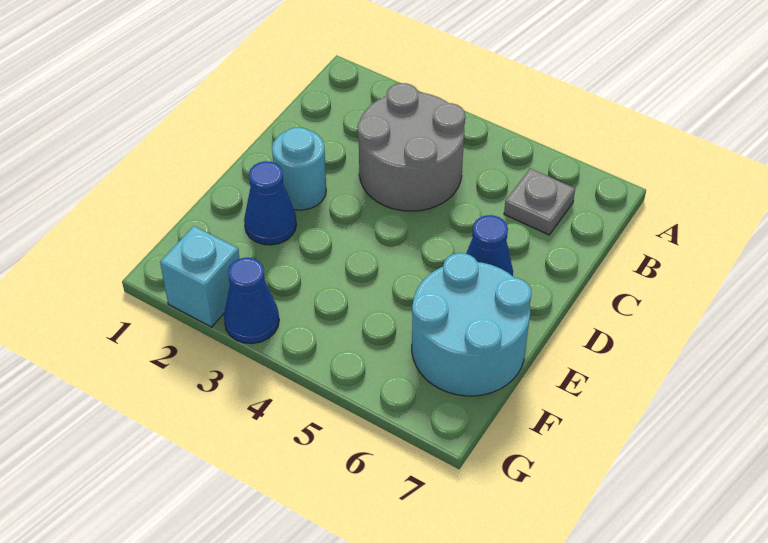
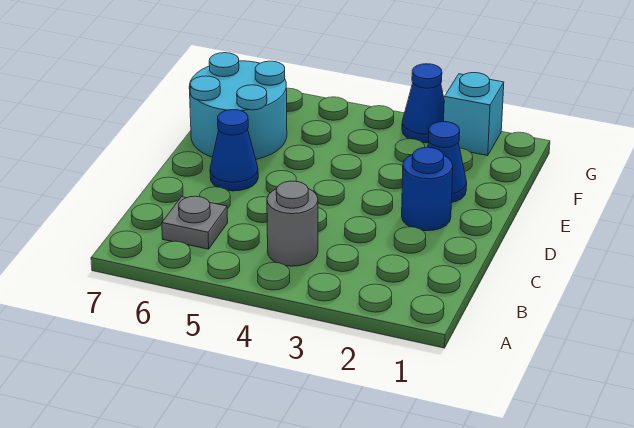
grey 2x2 round brick [357,83,465,211] -> grey 1x1 round brick [267,181,318,266]
cyan 1x1 round brick [272,128,326,210] -> blue 1x1 round brick [402,147,453,231]

